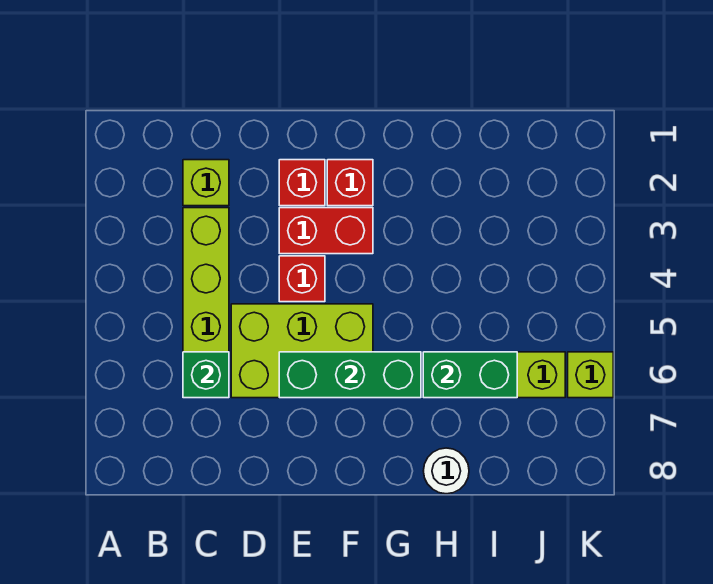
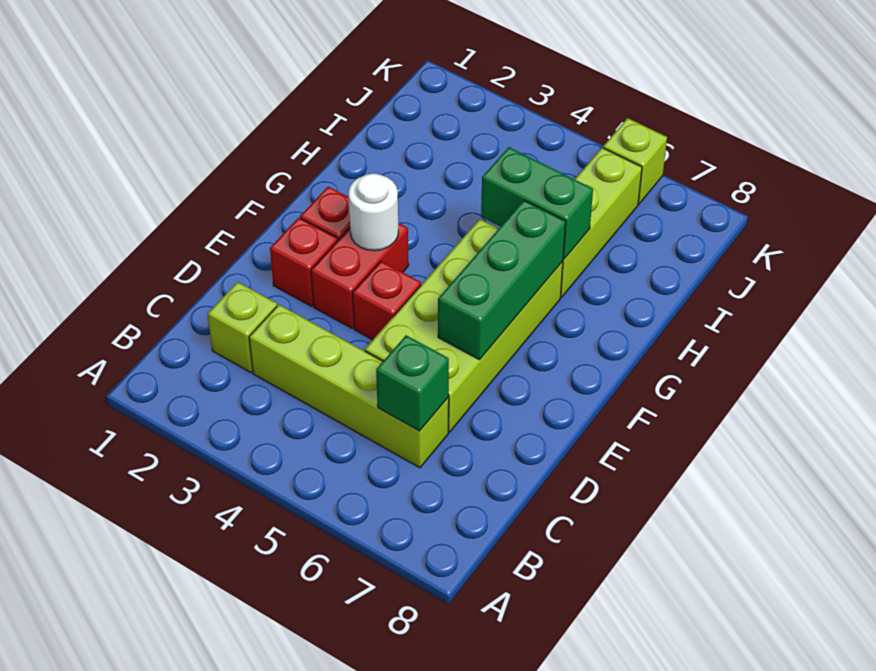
lime 2x3 brick [231,304,373,398] -> lime 2x4 brick [365,219,563,432]
green 1x2 brick [423,352,517,398] -> green 1x2 brick turned to [481,147,593,259]
white 1x1 round brick [423,448,469,494] -> white 1x1 round brick moved to [349,174,398,251]

